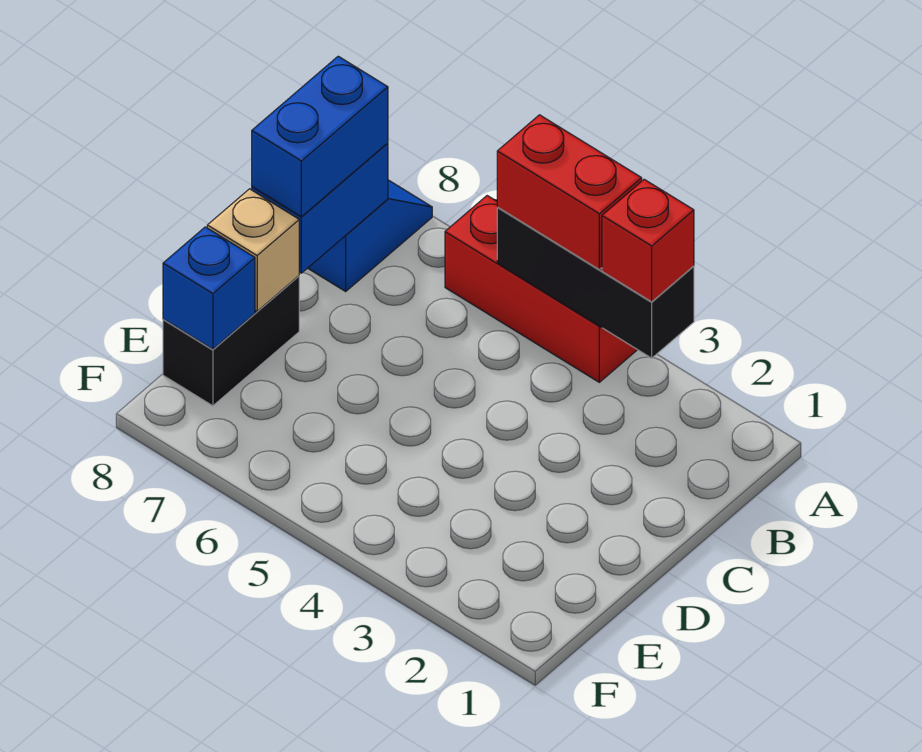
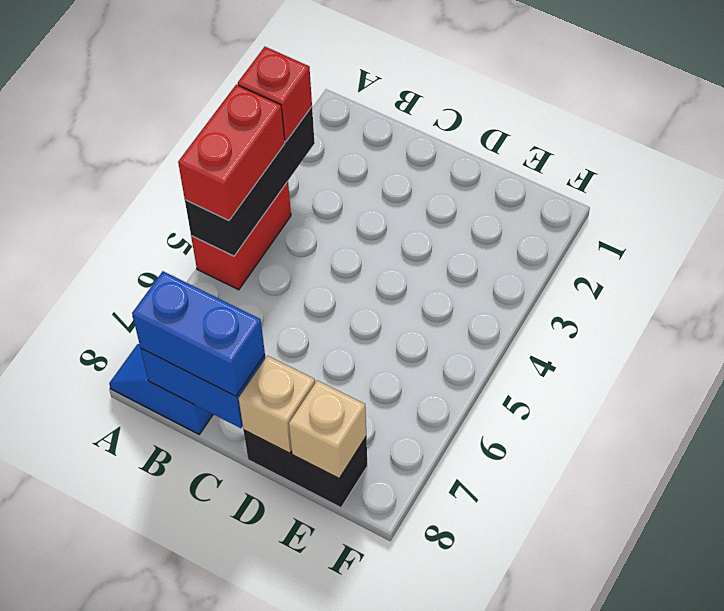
red 1x3 brick [445,196,637,382] -> red 1x2 brick [191,182,291,290]
blue 1x1 brick [163,227,255,349] -> tan 1x1 brick [289,380,366,479]

